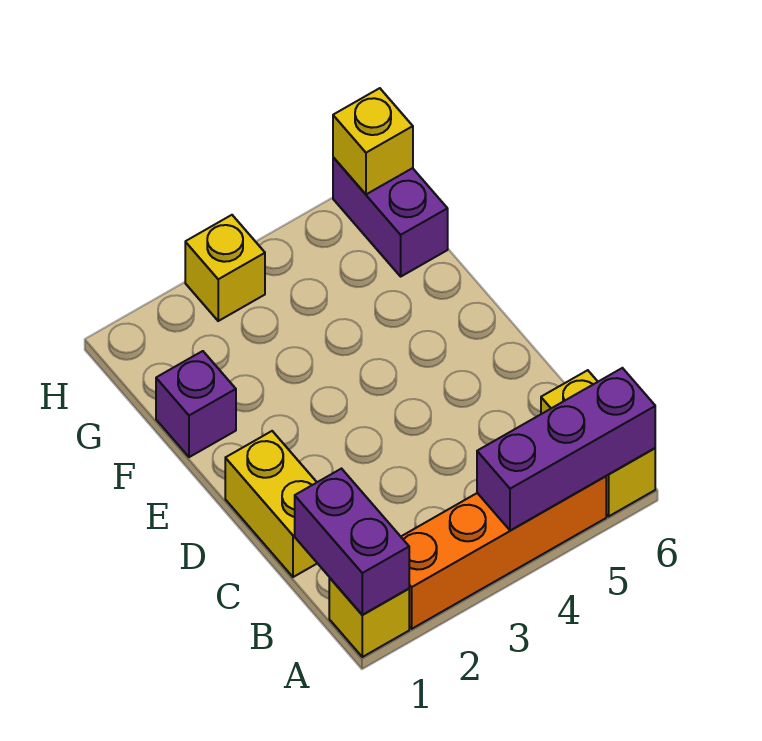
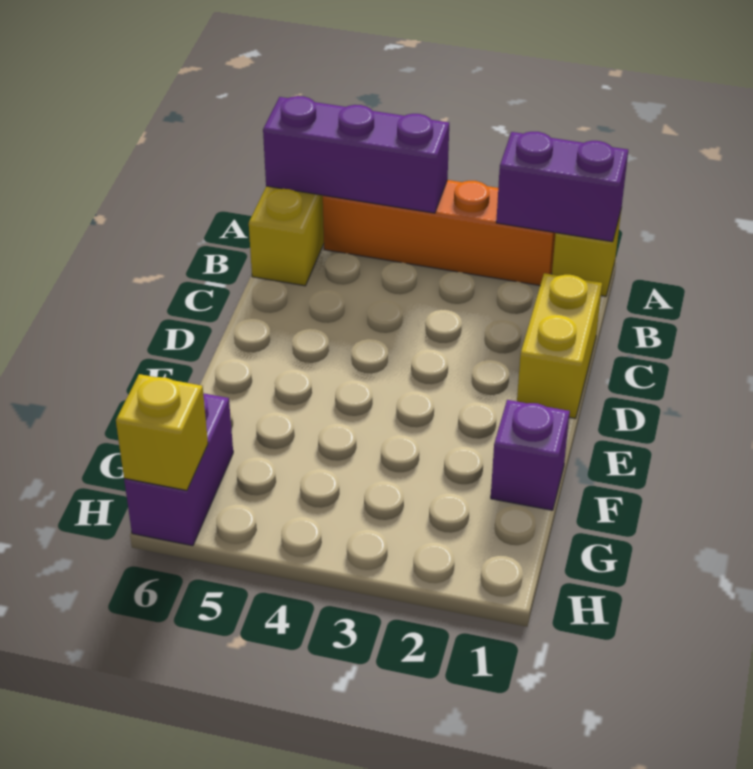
purple 1x2 brick [295,469,409,615] -> purple 1x2 brick turned to [496,132,628,242]
yellow 1x1 brick [185,215,265,321] -> none

